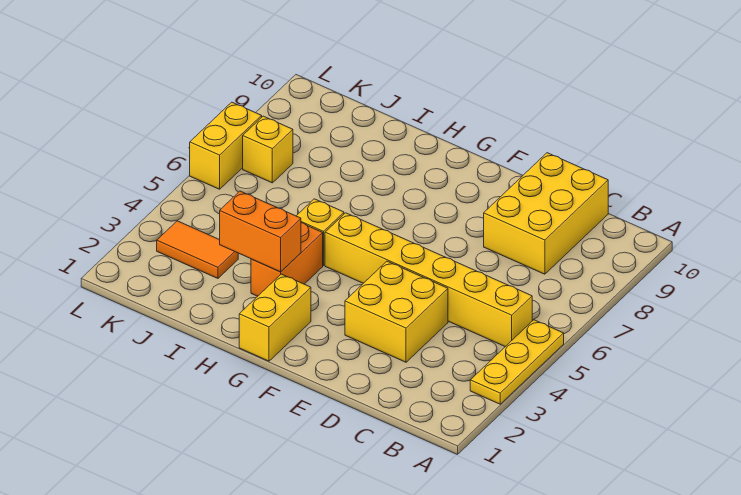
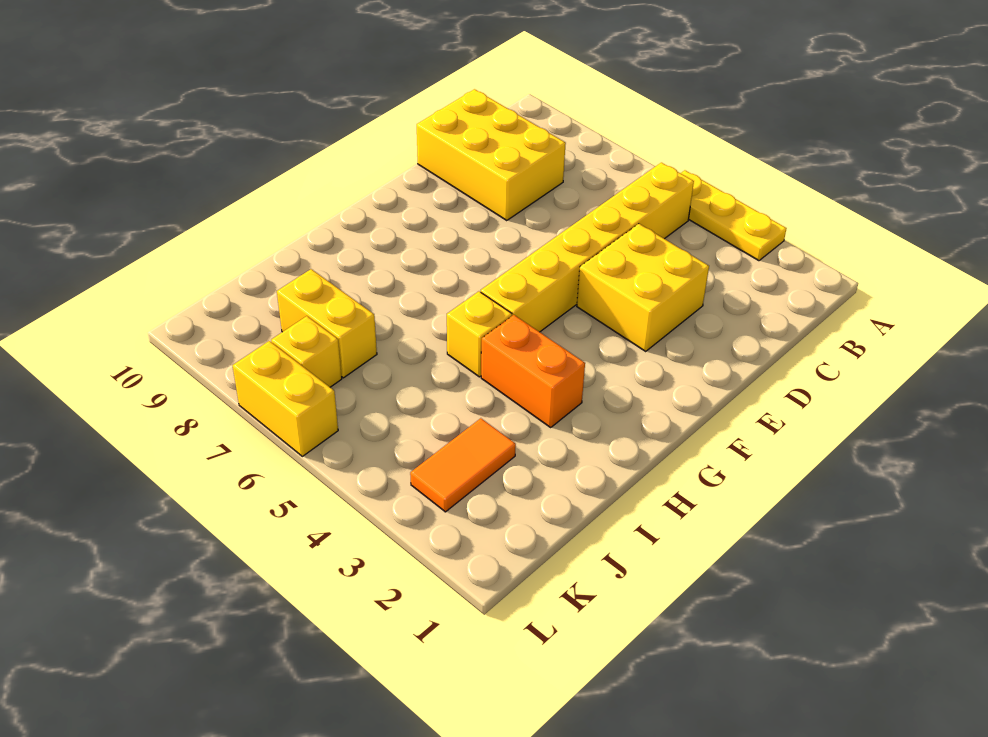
yellow 1x2 brick [239,274,311,361] -> yellow 1x2 brick moved to [277,269,377,378]
orange 1x2 brick [220,191,301,272] -> none

